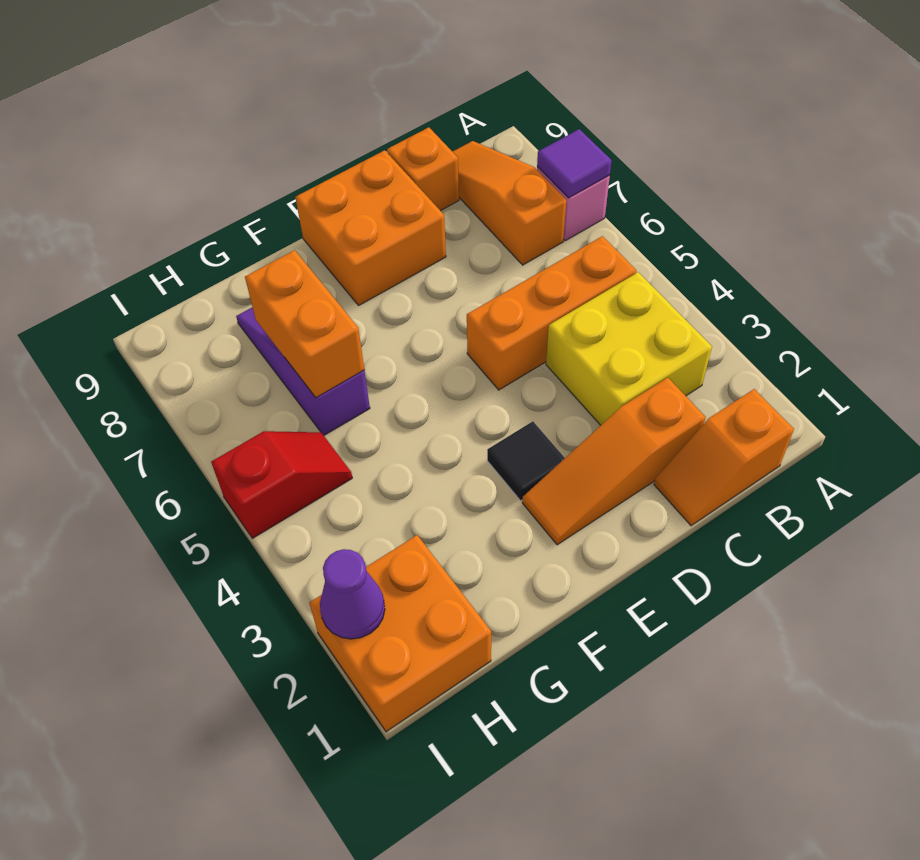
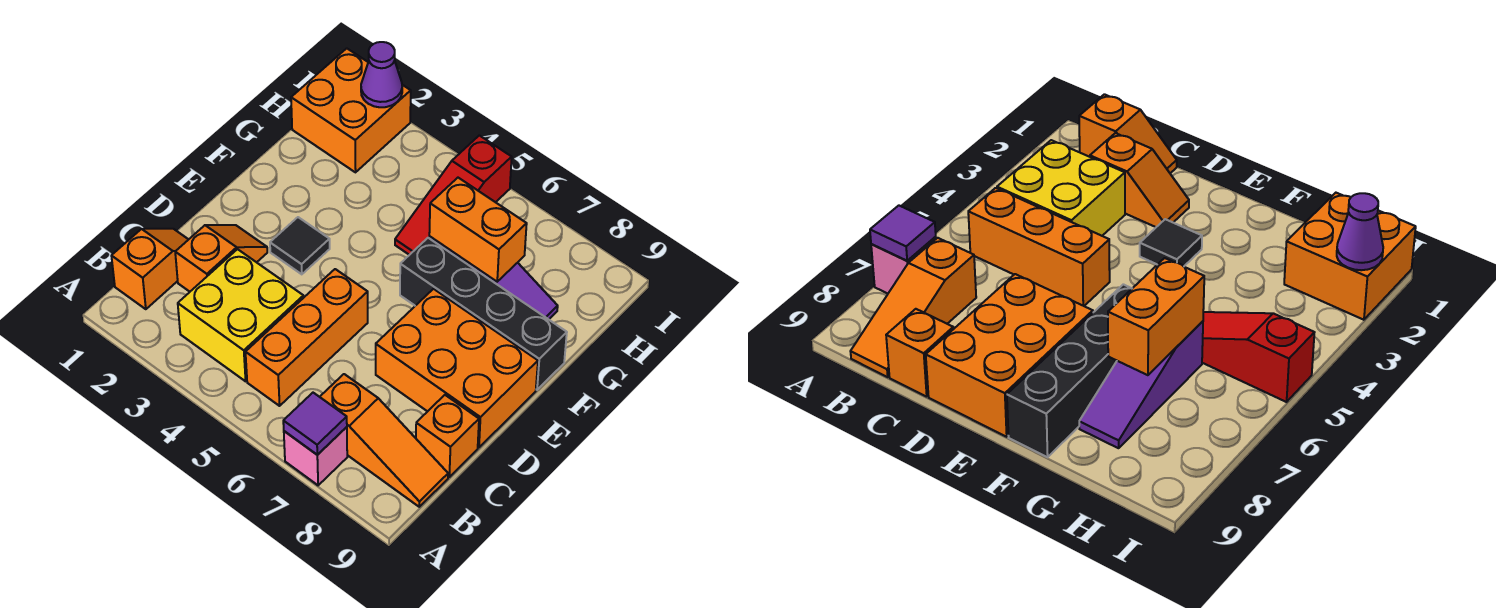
orange 1x3 slope [522,378,706,545] -> orange 1x2 slope [175,225,267,292]
orange 2x2 brick [295,150,446,305] -> orange 2x3 brick [376,289,538,448]
none -> black 1x4 brick [400,238,567,390]
red 1x2 slope [211,431,352,538] -> red 1x3 slope [395,135,512,255]

